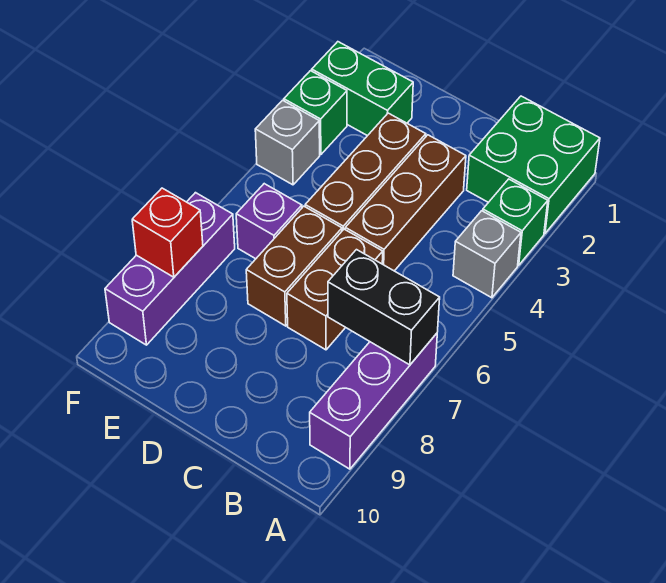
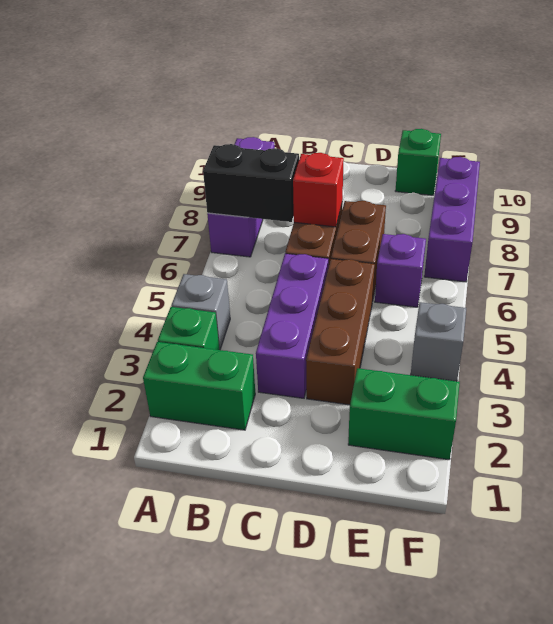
green 2x2 brick [467,96,600,233] -> green 1x2 brick [143,342,255,430]
brown 1x3 brick [345,135,466,271] -> purple 1x3 brick [256,254,328,398]
green 1x1 brick [284,71,347,155] -> green 1x1 brick moved to [395,129,441,195]
red 1x1 brick [132,188,203,277] -> red 1x1 brick moved to [293,153,344,227]

